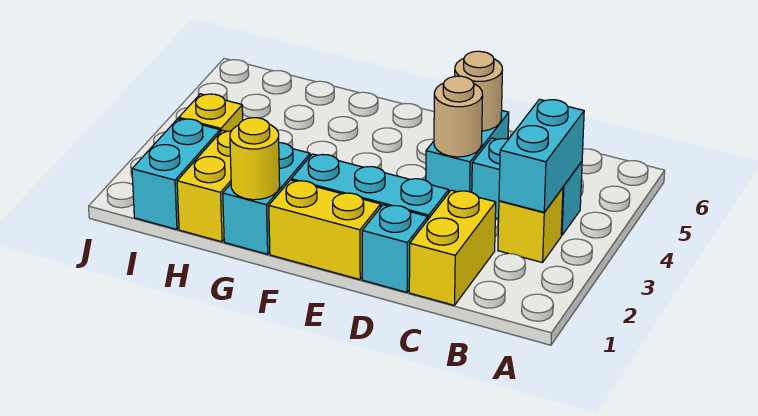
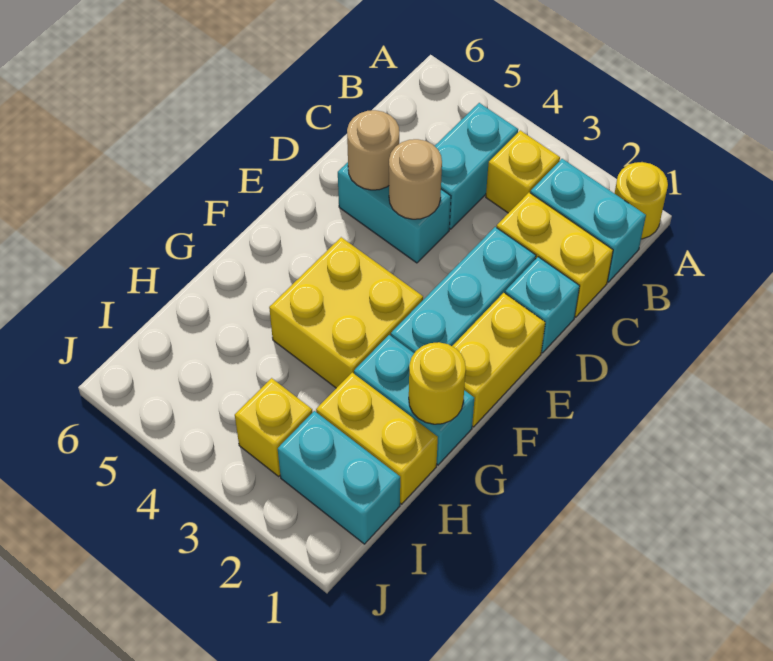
none -> yellow 1x1 round brick [614,162,668,239]
cyan 1x2 brick [499,99,584,212] -> cyan 1x2 brick moved to [530,159,646,282]
none -> yellow 2x2 brick [269,237,423,388]

